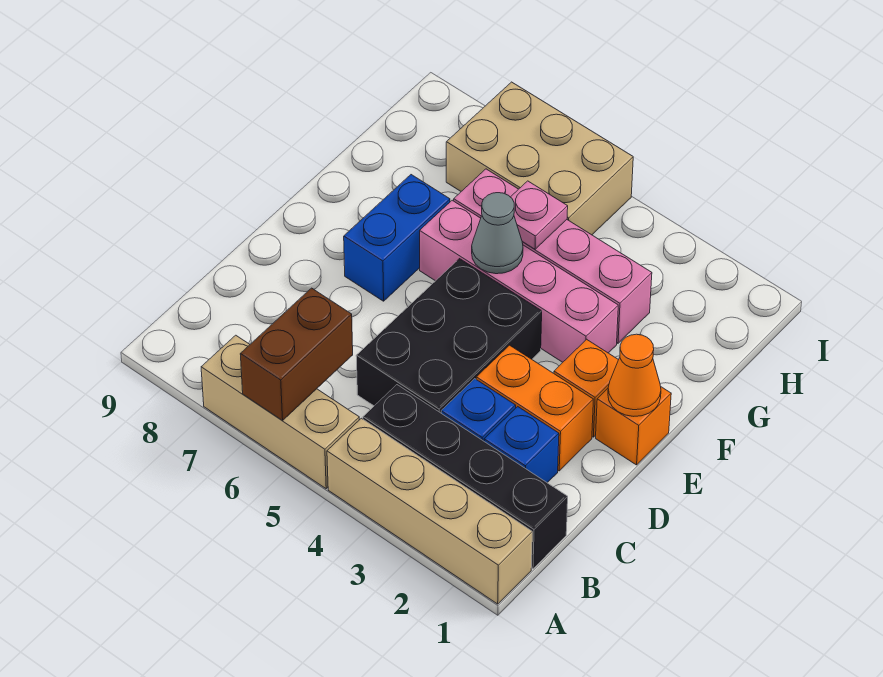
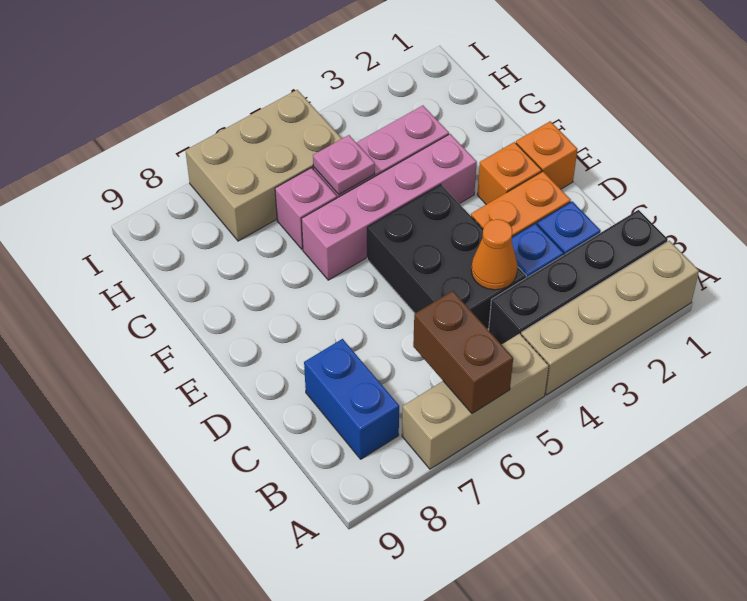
orange 1x1 cone [608,334,661,416] -> orange 1x1 cone moved to [471,219,518,290]
blue 1x2 brick [344,175,450,301] -> blue 1x2 brick moved to [304,339,399,459]
grey 1x1 cone [472,193,523,274] -> none

